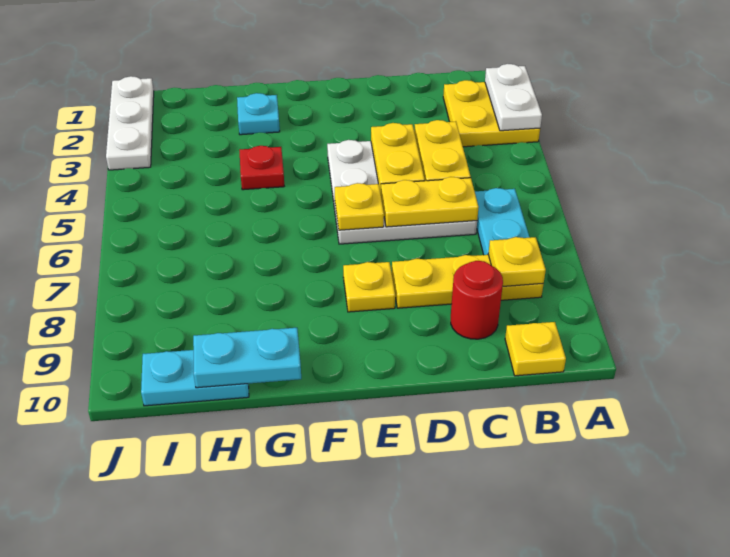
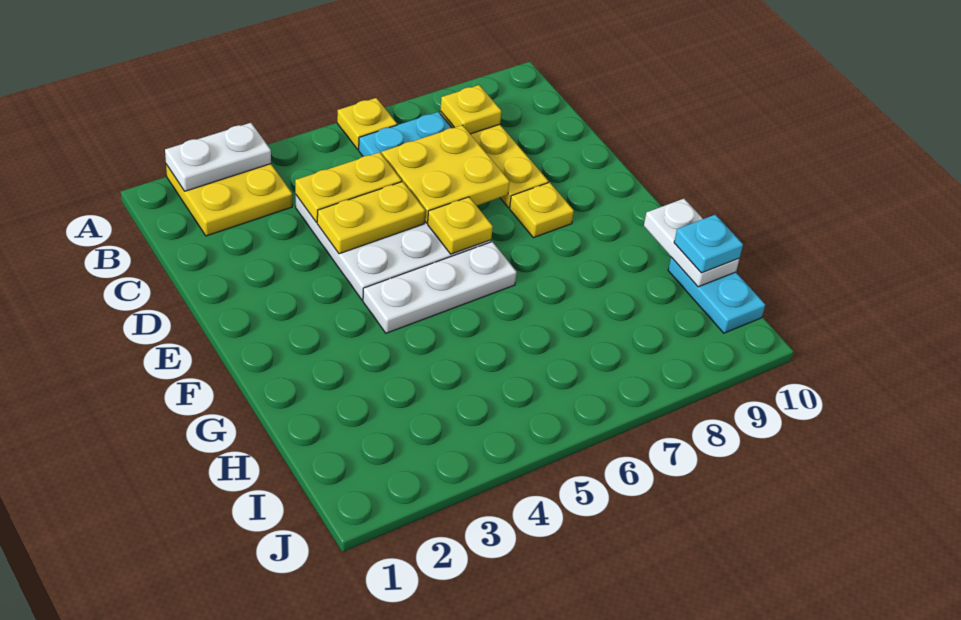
yellow 1x1 plate [505,322,566,376] -> yellow 1x1 plate moved to [337,98,397,149]
yellow 1x2 plate [381,177,479,227] -> yellow 2x2 plate [382,125,510,223]
red 1x1 round brick [451,261,503,339] -> none
cyan 1x1 plate [237,93,280,135] -> cyan 1x1 plate moved to [674,215,743,273]
red 1x1 plate [239,146,284,190] -> none
cyan 1x2 plate [193,328,301,388] -> white 1x2 plate [644,199,739,287]
white 1x3 plate [106,76,154,170] -> white 1x3 plate moved to [363,242,517,333]

